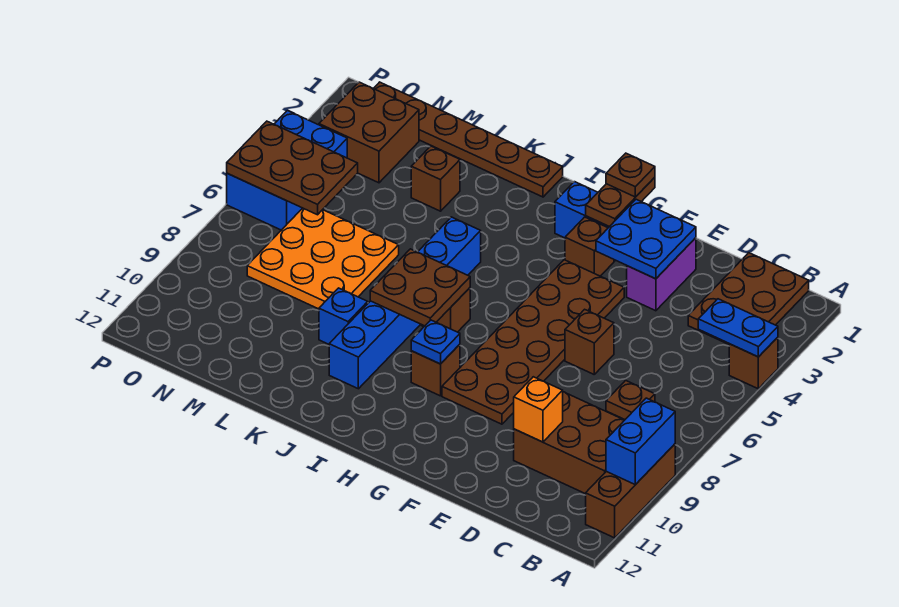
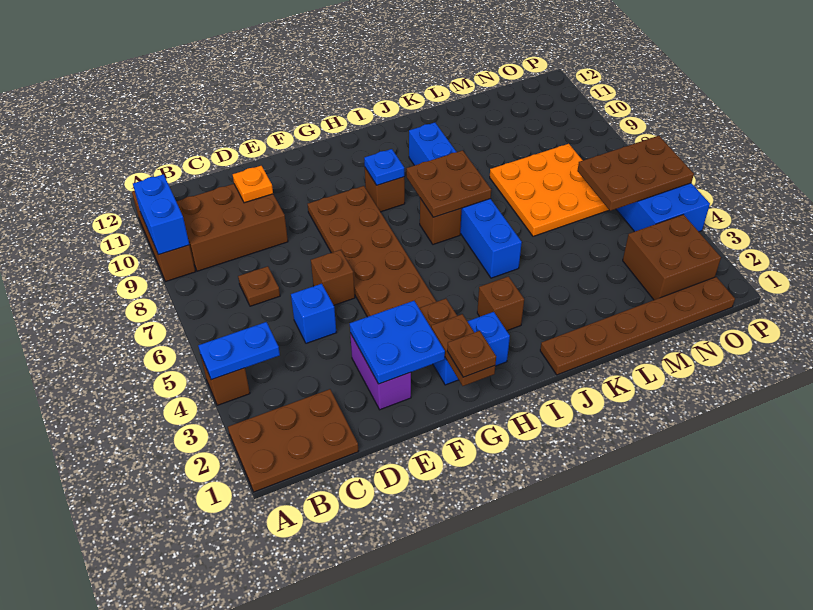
brown 2x3 plate [688,253,809,344] -> brown 2x3 plate turned to [228,389,359,492]
orange 1x1 brick [514,377,563,442] -> orange 1x1 plate [233,166,273,203]
blue 1x1 brick [319,288,368,344] -> blue 1x1 brick moved to [291,284,337,343]
brown 1x1 brick [411,146,460,211] -> brown 1x1 brick moved to [477,276,524,331]

